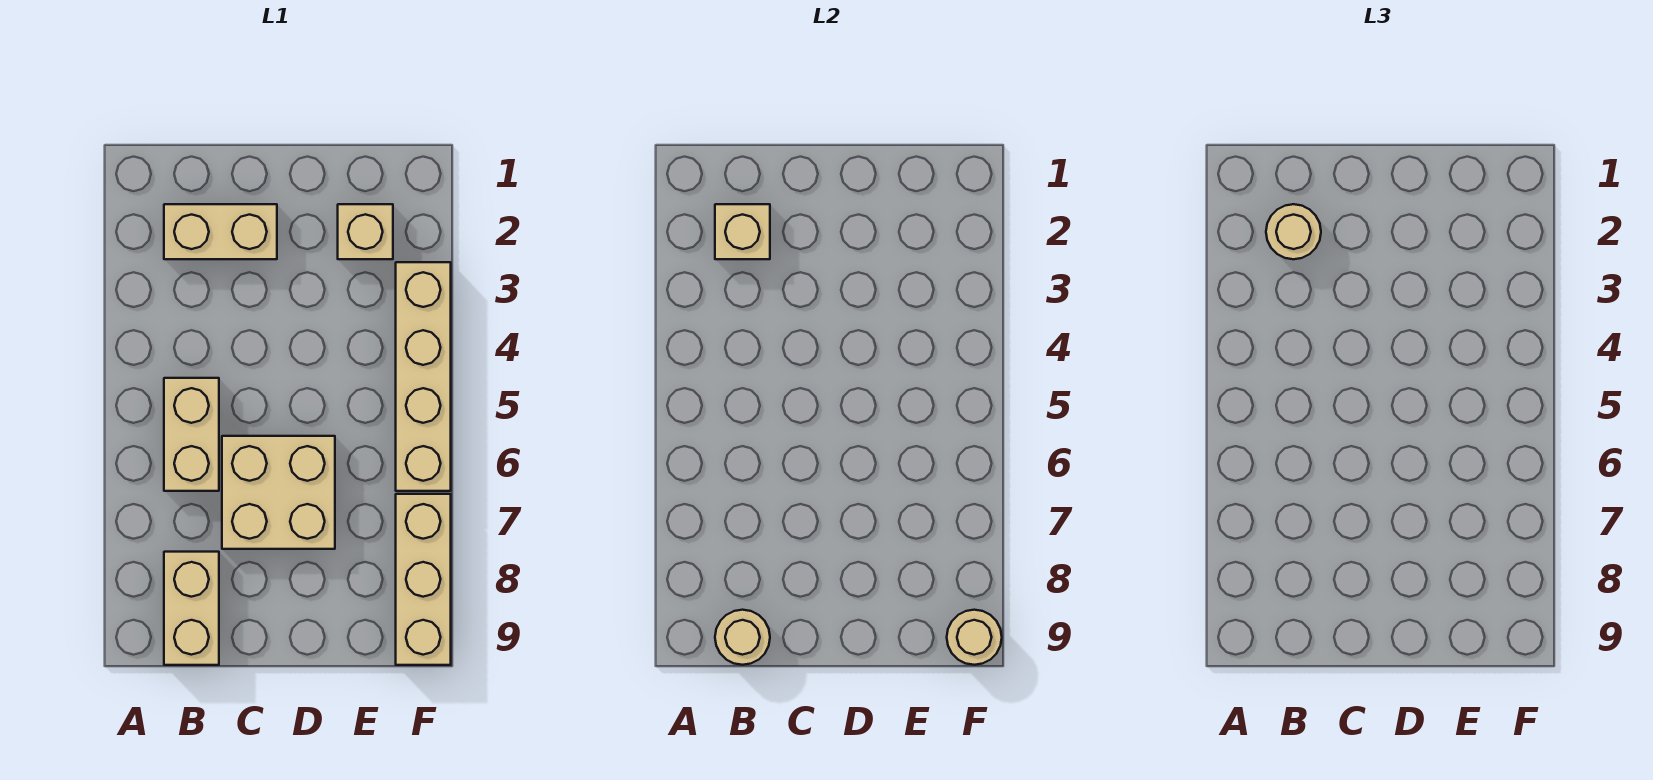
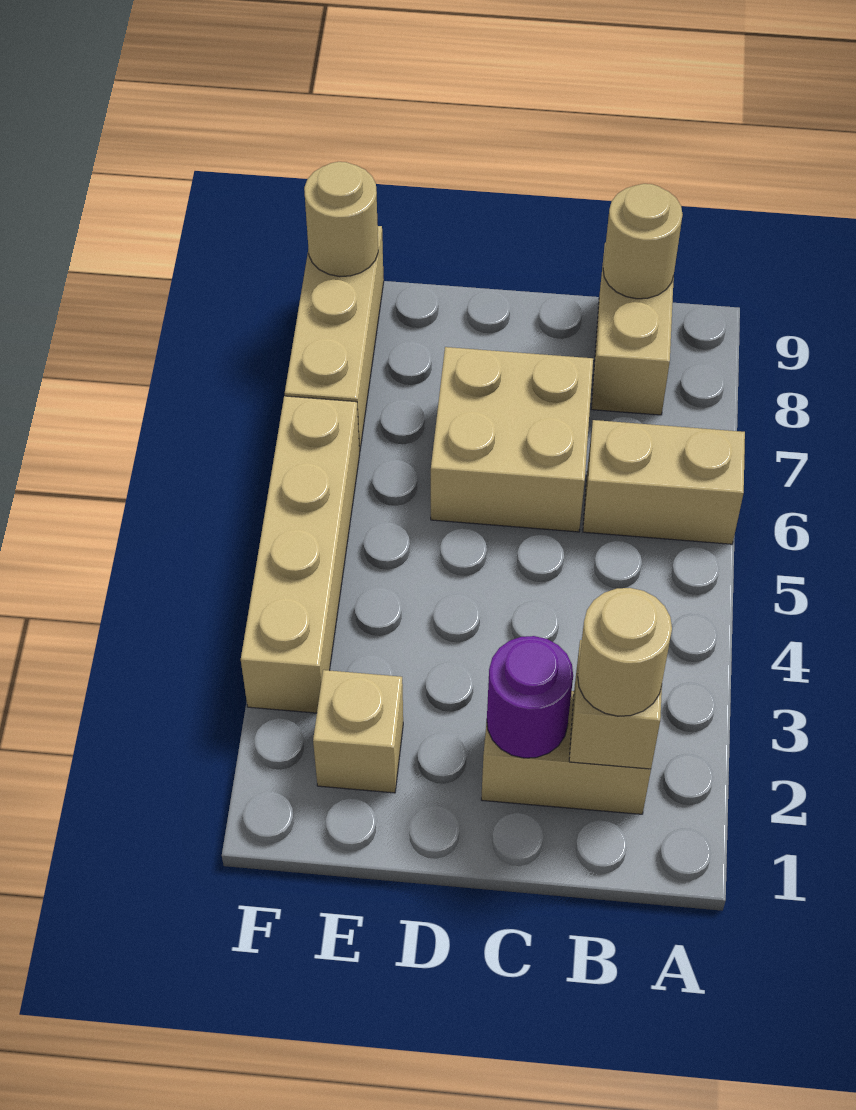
tan 1x2 brick [164,378,219,491] -> tan 1x2 brick turned to [583,420,745,544]
none -> purple 1x1 round brick [487,636,573,758]

